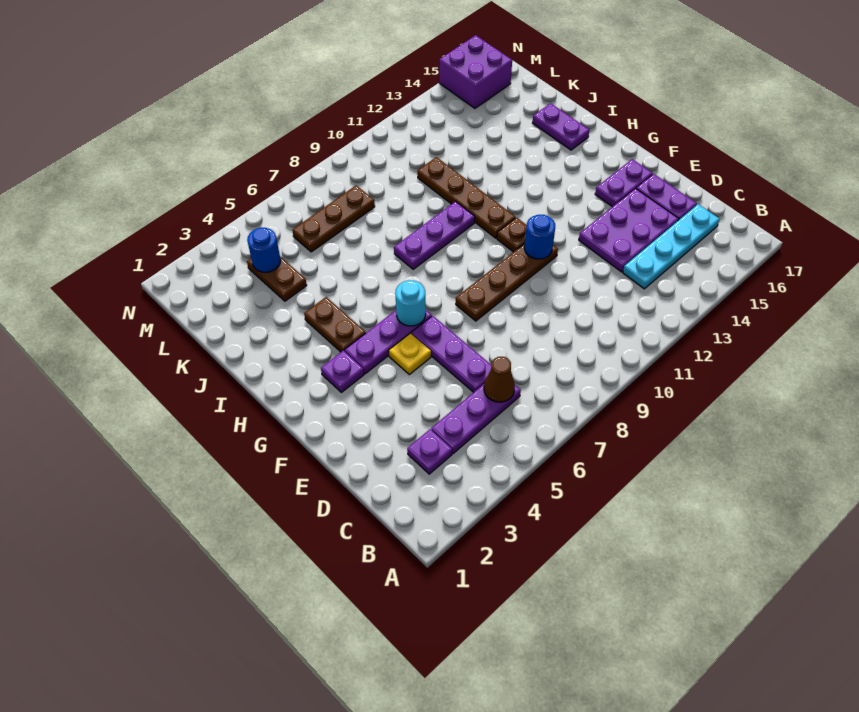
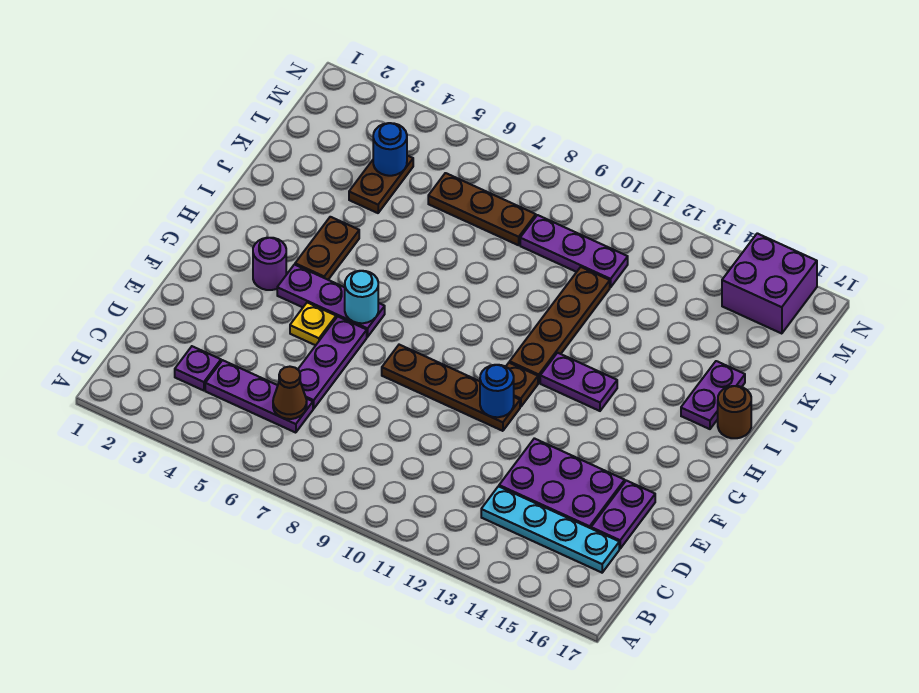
purple 1x2 plate [595,159,653,207] -> purple 1x2 plate moved to [540,353,617,411]
purple 1x1 plate [321,351,364,392] -> purple 1x1 round brick [253,238,286,290]
purple 1x3 plate [394,201,475,269] -> purple 1x3 plate moved to [520,215,628,287]
none -> brown 1x1 round brick [718,386,751,438]

